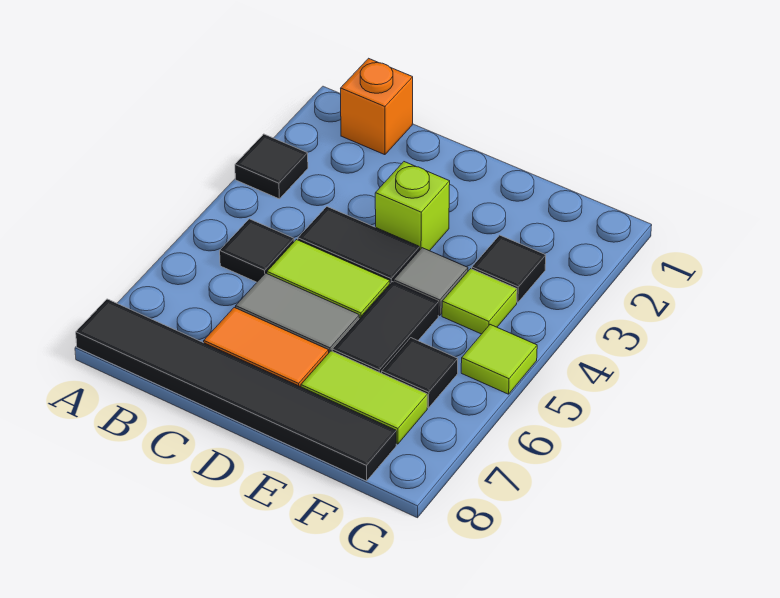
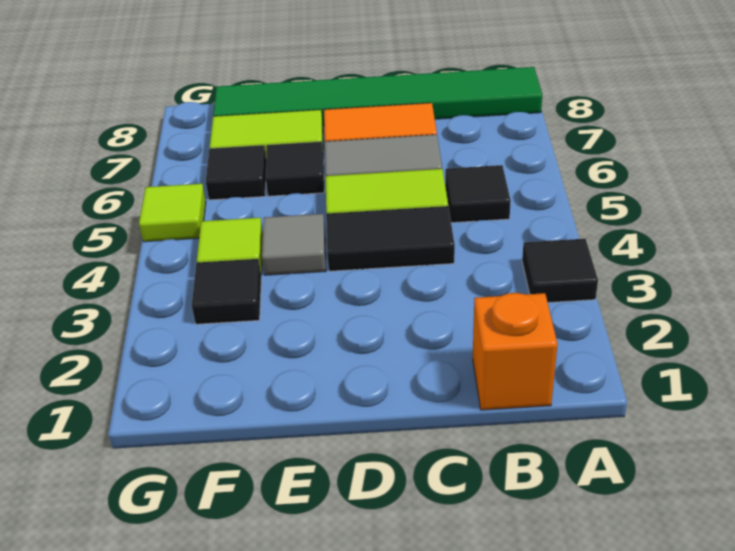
black 1x6 tile [76,299,396,481] -> green 1x6 tile [213,67,542,126]
lime 1x1 brick [375,162,450,251] -> none
black 1x2 tile [332,282,438,373] -> black 1x1 tile [266,142,324,196]

